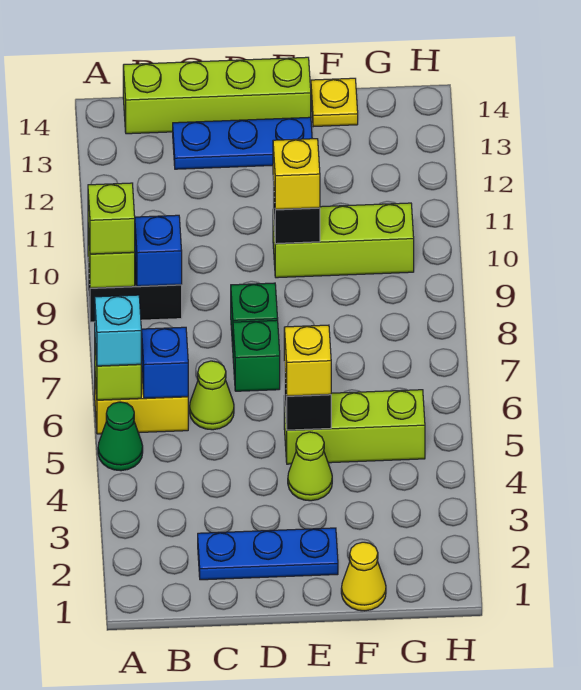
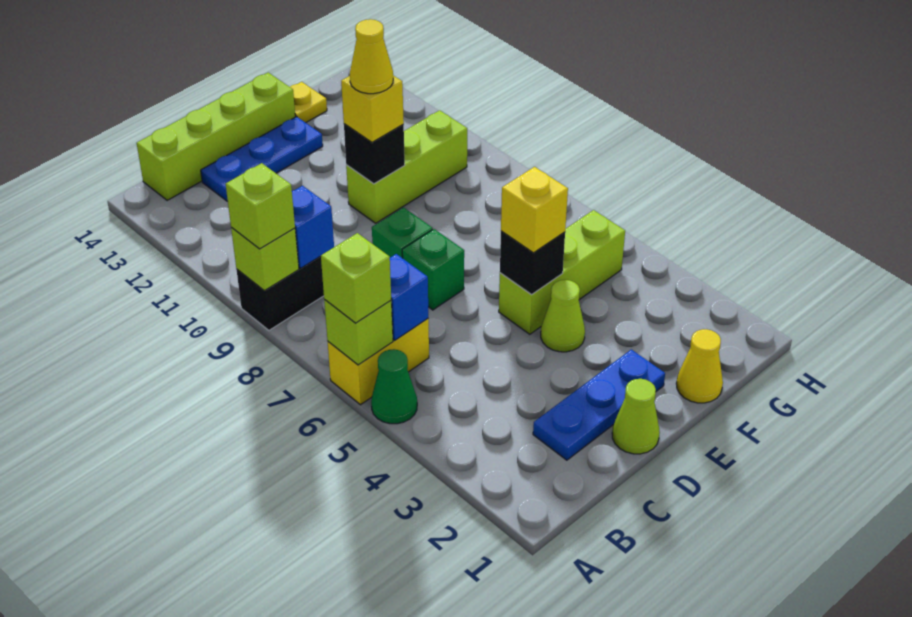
cyan 1x1 brick [95,295,141,366] -> lime 1x1 brick [321,233,391,323]
lime 1x1 cone [190,361,234,430] -> lime 1x1 cone moved to [612,379,660,454]
none -> yellow 1x1 cone [350,19,393,94]

